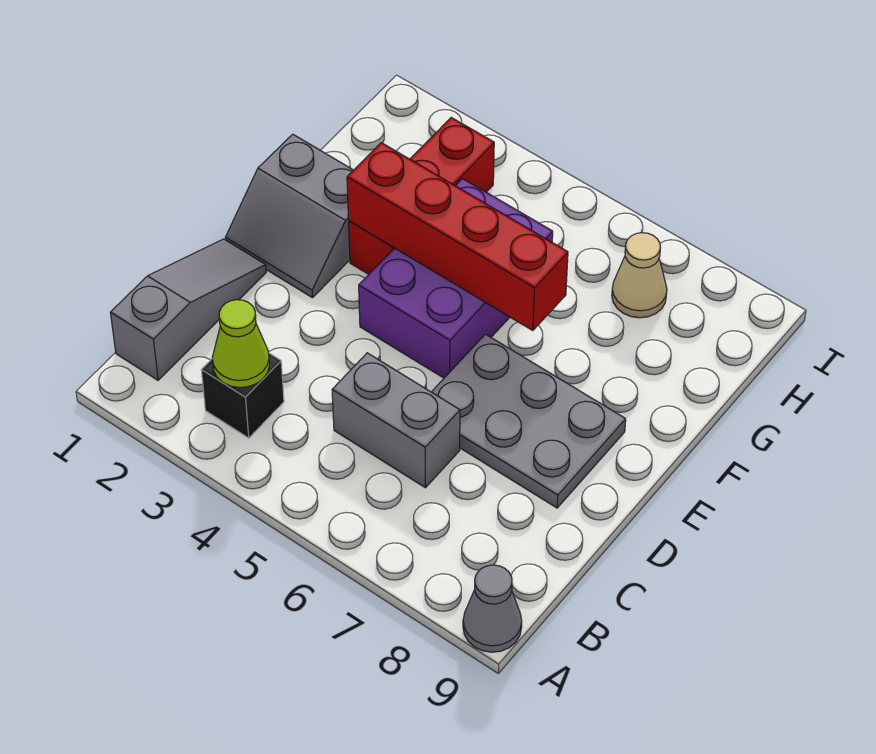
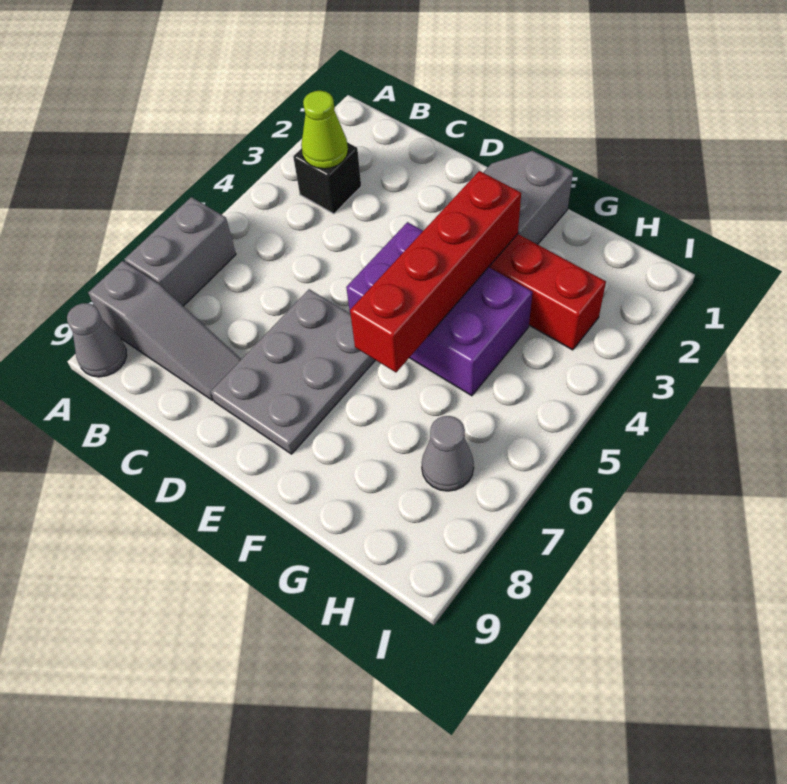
grey 1x3 slope [110,239,266,380] -> grey 1x3 slope moved to [88,261,241,400]
grey 1x2 brick [332,353,460,488] -> grey 1x2 brick moved to [124,197,236,306]
tan 1x1 cone [612,233,667,318] -> grey 1x1 cone [422,416,474,491]

